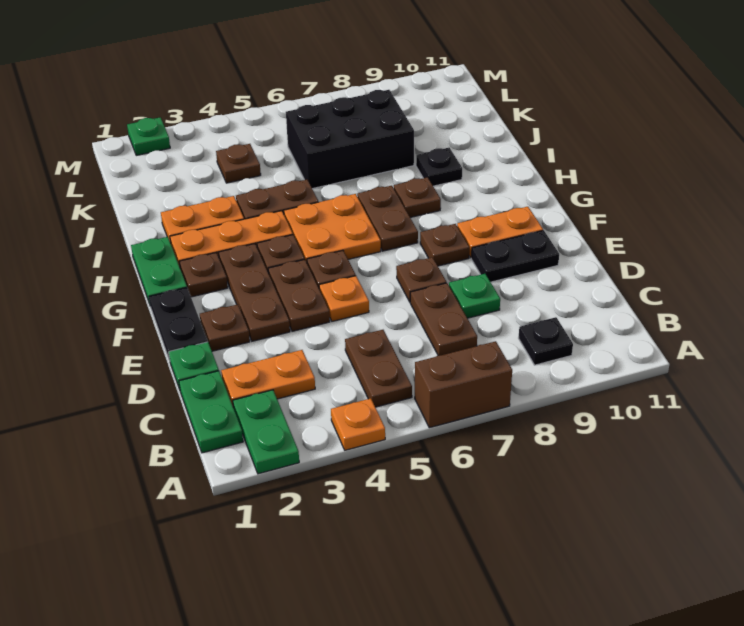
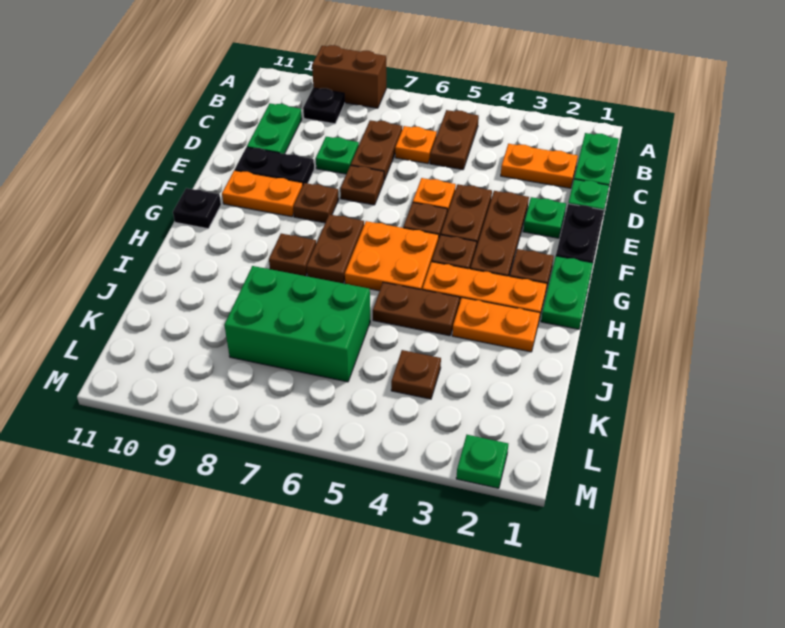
green 1x2 plate [233,390,299,474] -> green 1x2 plate moved to [247,104,302,154]
orange 1x1 plate [331,398,385,450] -> orange 1x1 plate moved to [395,126,437,164]
brown 1x2 brick [415,341,512,428] -> brown 1x2 brick moved to [312,45,386,108]
brown 1x1 plate [200,304,250,351] -> green 1x1 plate [523,197,566,238]
black 1x1 plate [416,148,462,186] -> black 1x1 plate moved to [173,188,221,229]
black 2x3 brick [286,90,414,189] -> green 2x3 brick [224,266,370,382]

